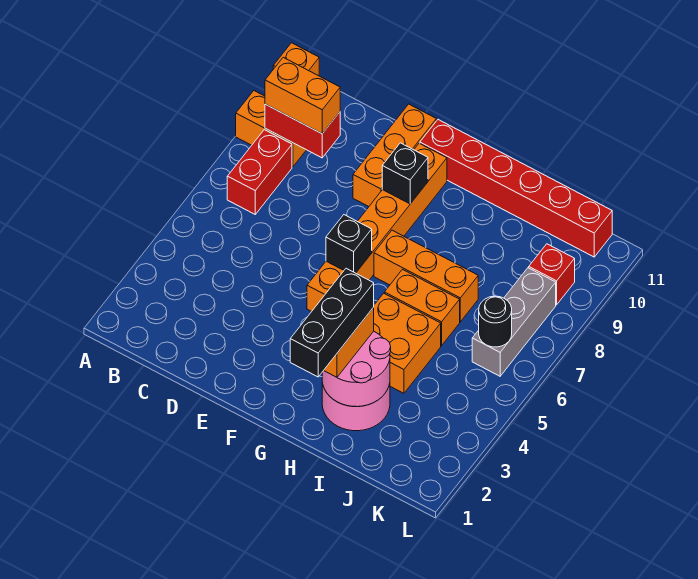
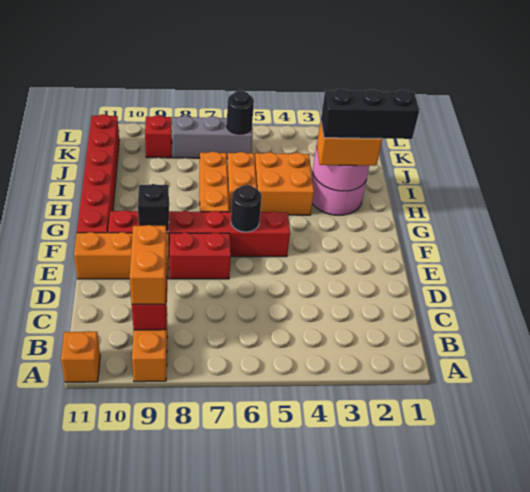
red 1x2 brick [227,130,292,214] -> red 1x2 brick moved to [170,233,231,279]
orange 1x6 brick [307,143,447,312] -> red 1x6 brick [108,210,290,257]
black 1x1 brick [326,215,372,273] -> black 1x1 round brick [231,185,262,232]

